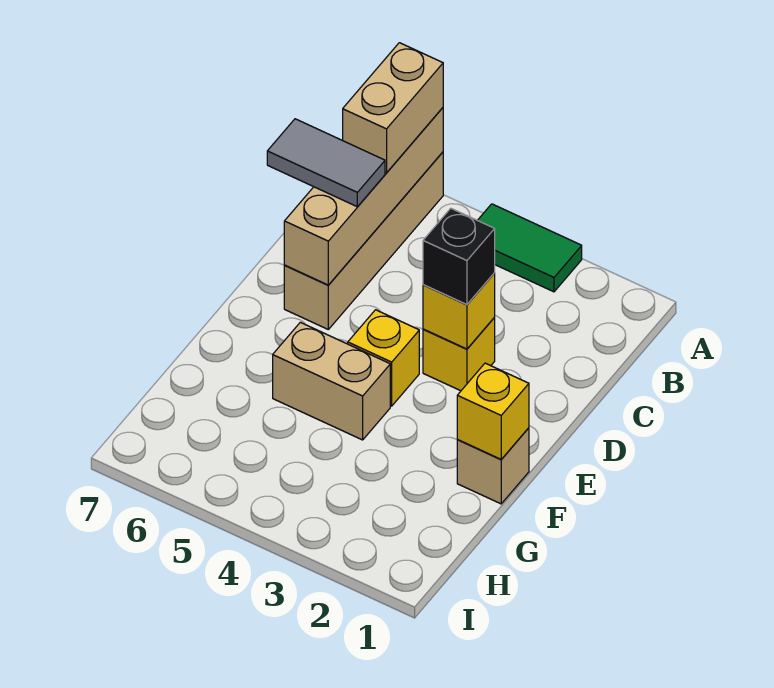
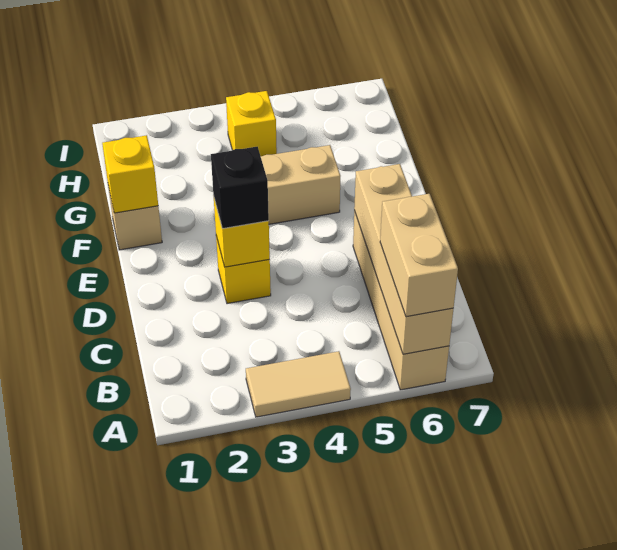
green 1x2 tile [478,204,582,292] -> tan 1x2 tile [246,351,351,417]
grey 1x2 tile [267,119,385,207] -> none
yellow 1x1 brick [348,310,419,406] -> yellow 1x1 brick moved to [226,91,277,156]

